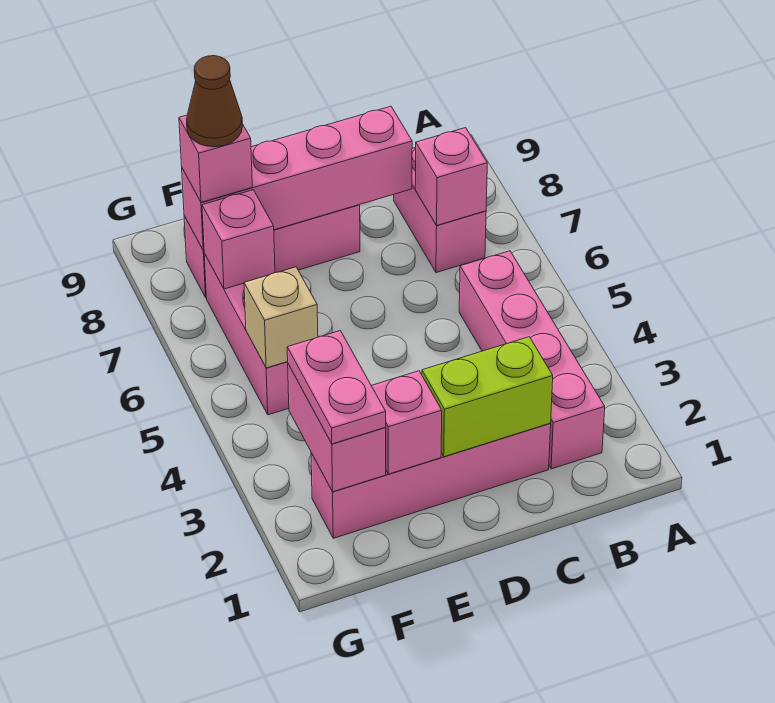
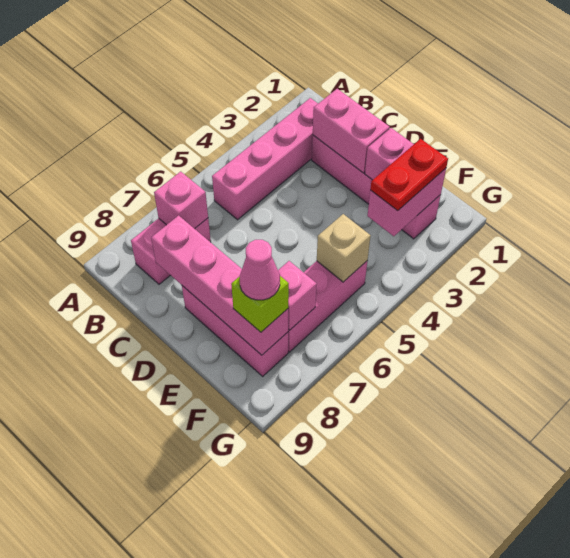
lime 1x2 brick [422,337,553,457] -> pink 1x2 brick [313,89,390,173]
pink 1x2 plate [287,331,386,444] -> red 1x2 plate [370,139,448,211]
pink 1x1 brick [179,115,252,202] -> lime 1x1 brick [231,276,289,332]
brown 1x1 cone [187,56,242,147] -> pink 1x1 cone [240,240,280,300]

